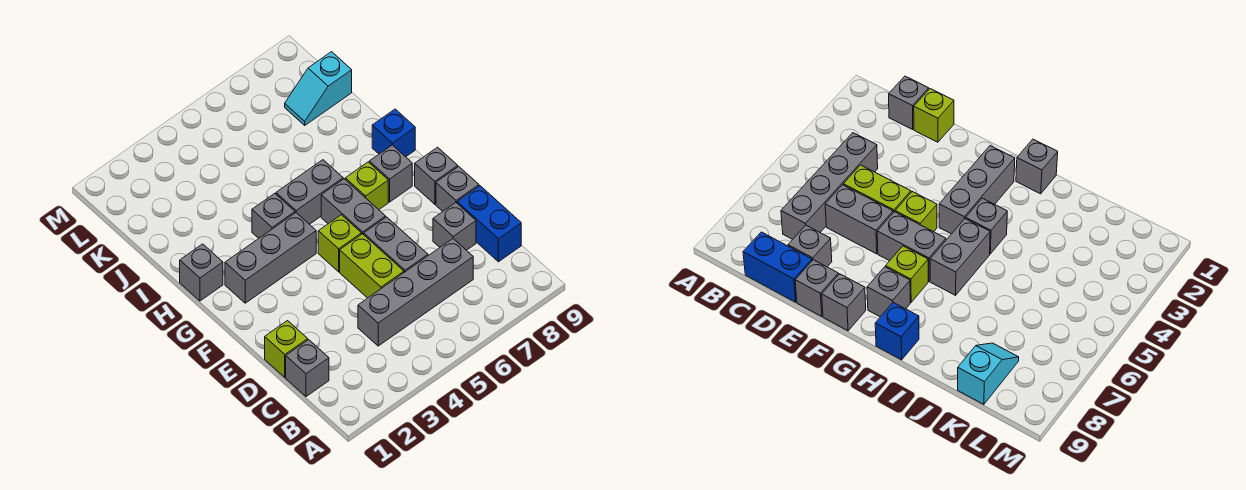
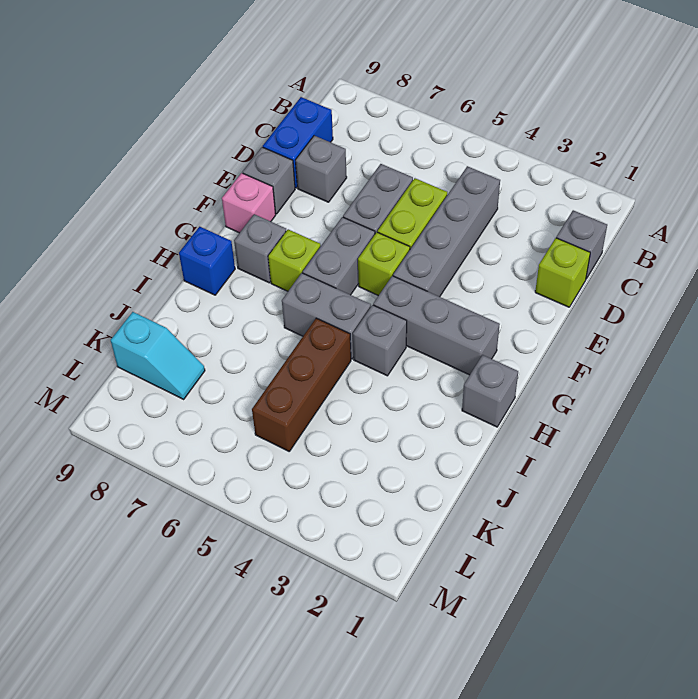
grey 1x4 brick [358,239,473,346] -> grey 1x4 brick turned to [393,166,500,297]
grey 1x1 brick [415,147,458,204] -> pink 1x1 brick [222,173,276,233]
none -> brown 1x3 brick [252,318,351,451]

